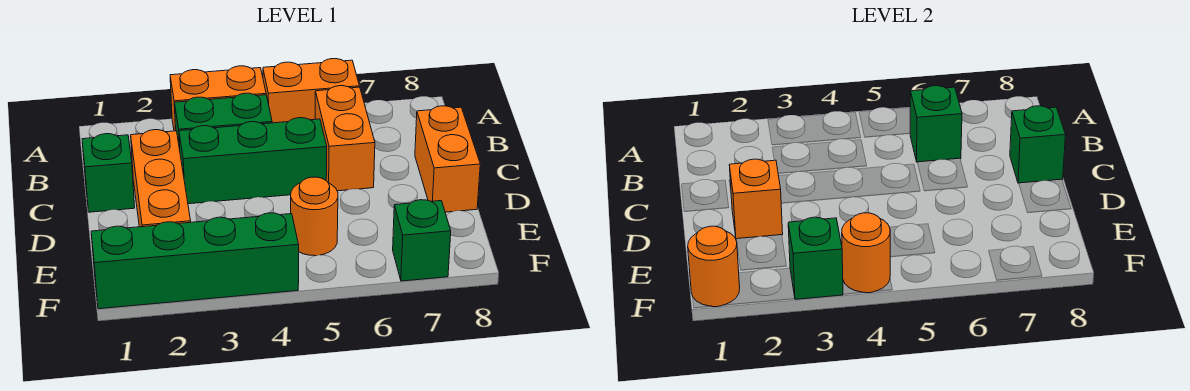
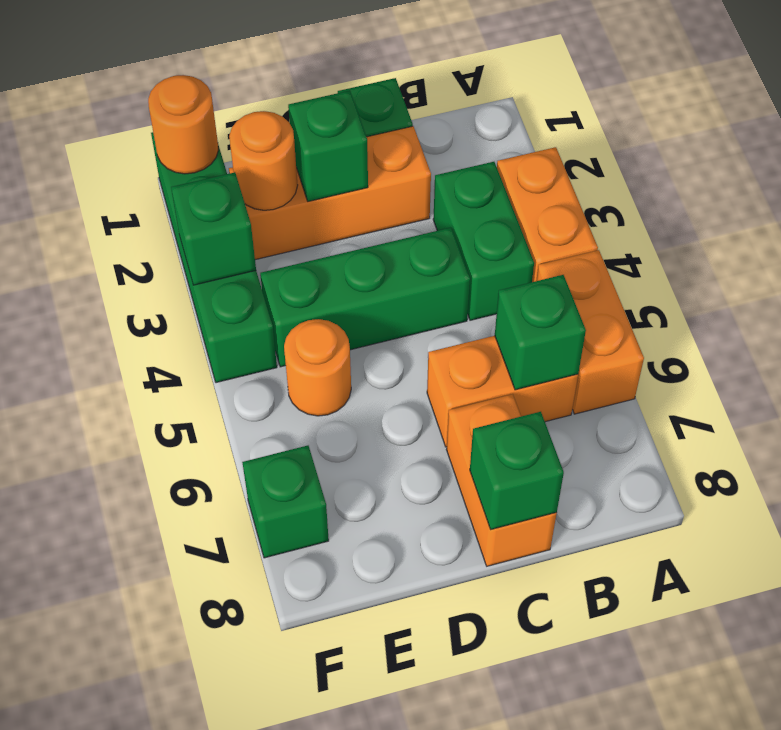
green 1x3 brick [179,118,327,204] -> green 1x3 brick turned to [260,228,470,367]
orange 1x2 brick [415,106,480,212] -> orange 1x2 brick turned to [446,394,557,566]
orange 1x1 brick [729,159,783,239] -> green 1x1 brick [288,91,368,201]
orange 1x1 round brick [842,213,890,293] -> orange 1x1 round brick moved to [229,111,298,210]

